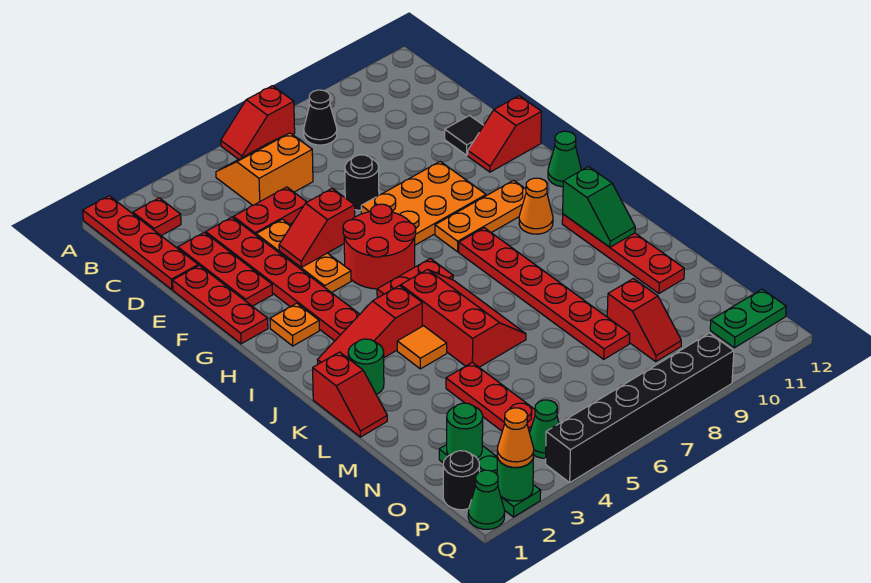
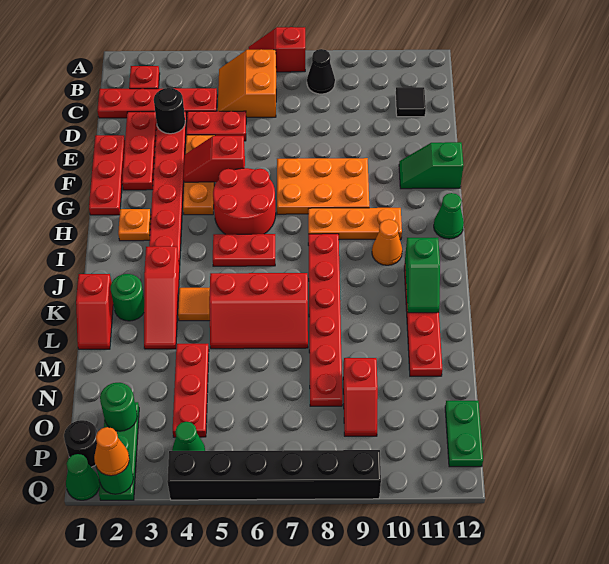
red 1x4 plate [83,196,198,290] -> red 1x4 plate turned to [97,88,217,118]
orange 2x2 slope [216,133,313,205] -> orange 2x2 slope turned to [218,49,276,117]
black 1x1 round brick [345,155,379,211] -> black 1x1 round brick moved to [154,88,185,134]
black 1x1 tile [445,116,484,155] -> black 1x1 tile moved to [396,87,426,117]
red 1x2 slope [468,96,542,172] -> green 1x2 slope [399,142,464,189]
red 1x3 slope [318,286,422,364] -> red 1x3 slope turned to [144,246,180,349]
red 2x3 slope [401,269,526,367] -> red 2x3 slope turned to [209,273,308,349]
green 1x2 plate [710,289,786,348] -> green 1x2 plate turned to [445,401,483,467]

